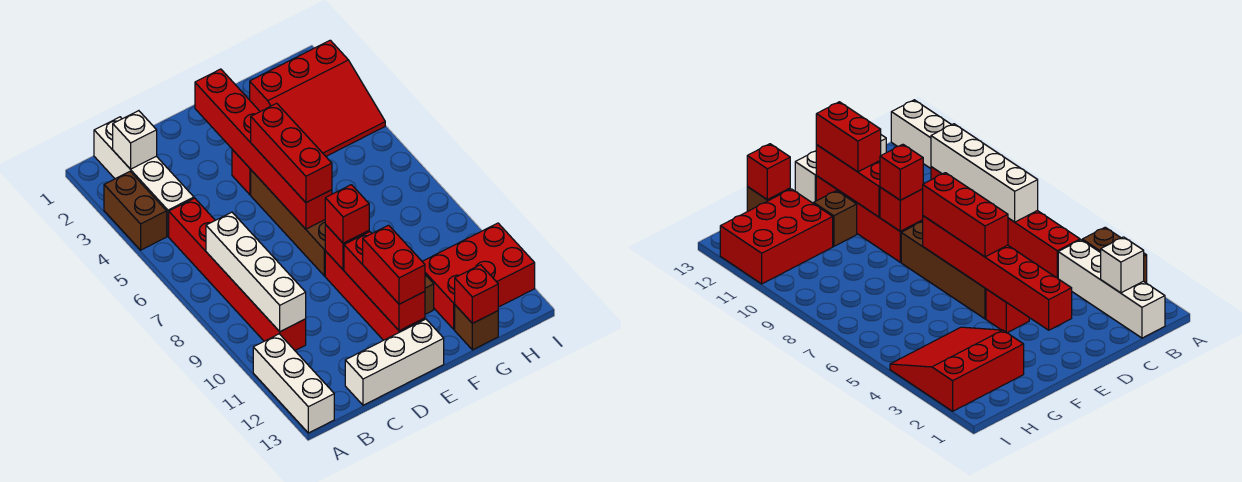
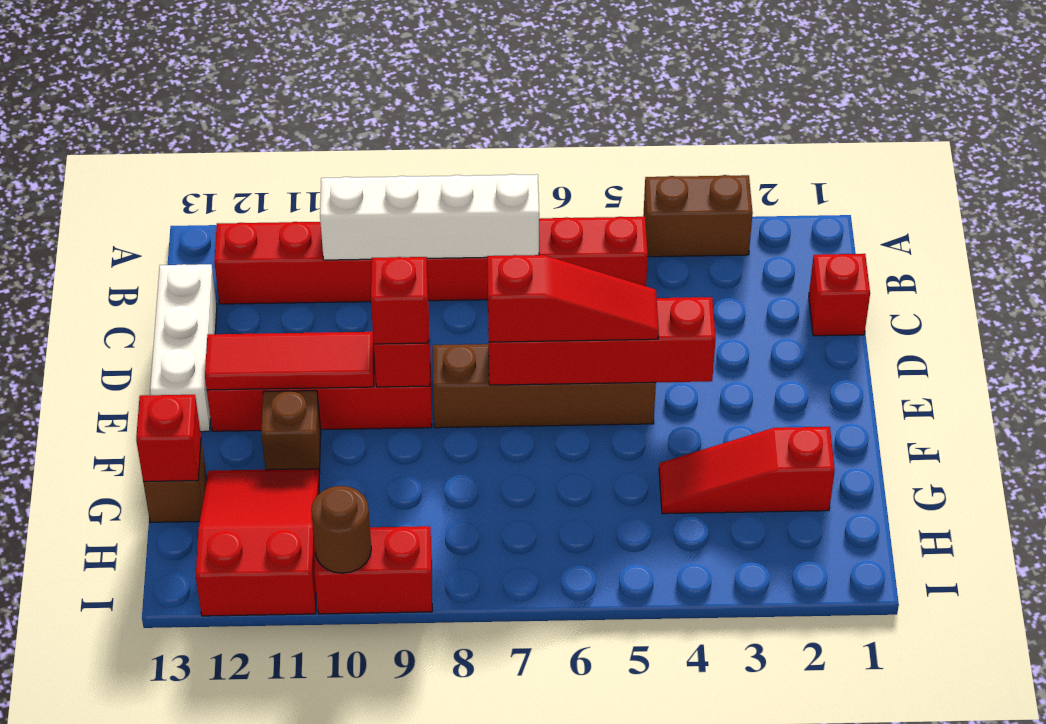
white 1x3 brick [253,334,334,433] -> none
white 1x4 brick [94,117,194,236] -> none
white 1x1 brick [113,111,157,169] -> none
red 1x6 brick [169,198,306,350] -> red 1x8 brick [214,217,648,304]
red 1x6 brick [195,69,332,229] -> red 1x4 brick [488,297,716,385]
red 1x1 brick [232,150,251,195] -> red 1x1 brick moved to [809,254,870,336]
red 1x3 brick [251,103,332,203] -> red 1x3 slope [487,255,659,342]
red 1x3 brick [344,232,425,331] -> red 1x3 tile [205,332,374,390]
red 1x2 brick [363,225,425,304] -> red 1x2 brick moved to [315,526,432,614]
red 3x3 slope [250,40,385,156] -> red 1x3 slope [659,427,835,514]
red 2x3 brick [422,223,535,329] -> red 2x3 slope [196,469,319,616]
none -> brown 1x1 round brick [311,486,371,573]

